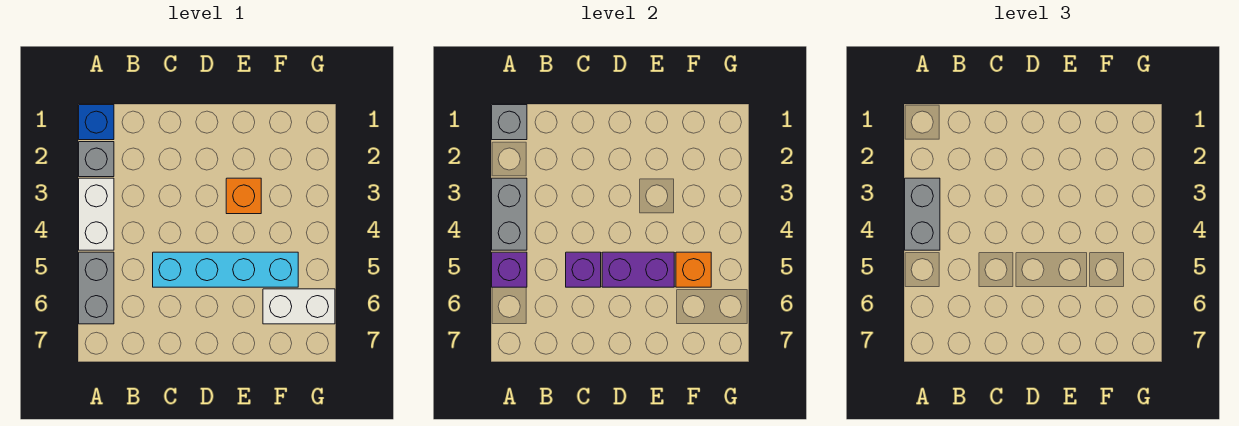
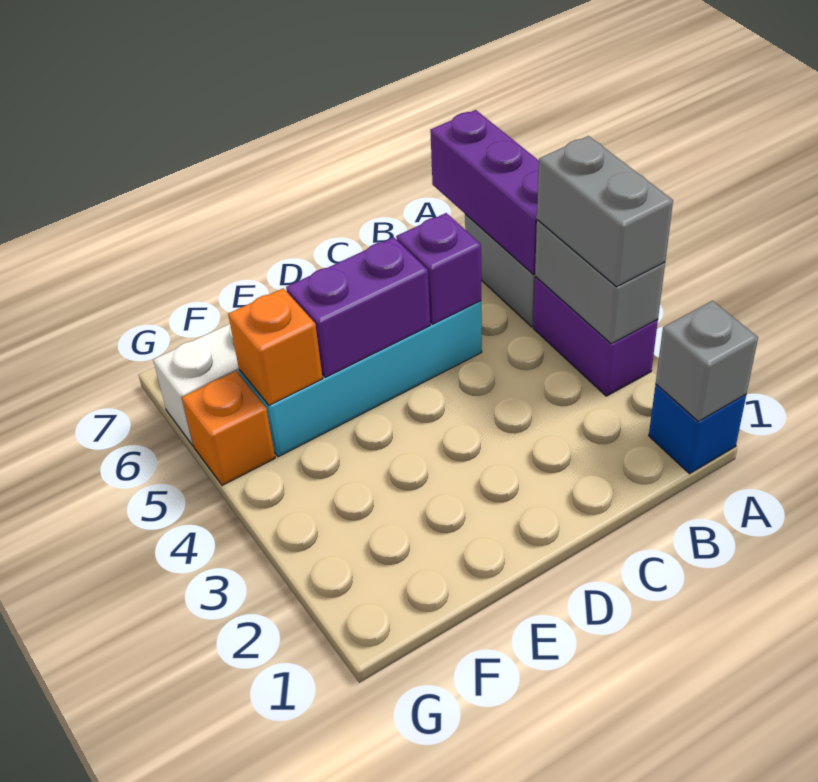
grey 1x1 brick [79,142,114,177] -> none
white 1x2 brick [79,178,114,250] -> purple 1x2 brick [533,277,658,396]
purple 1x1 brick [492,252,527,287] -> purple 1x3 brick [430,110,539,274]
orange 1x1 brick [226,178,261,214] -> orange 1x1 brick moved to [182,371,275,485]

